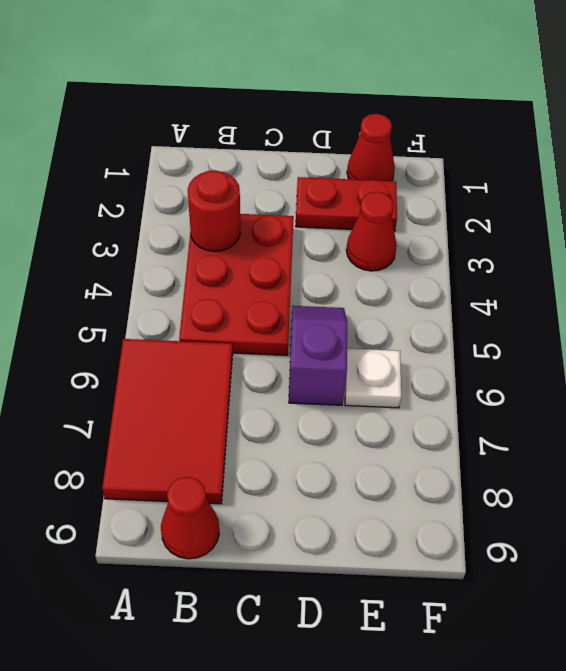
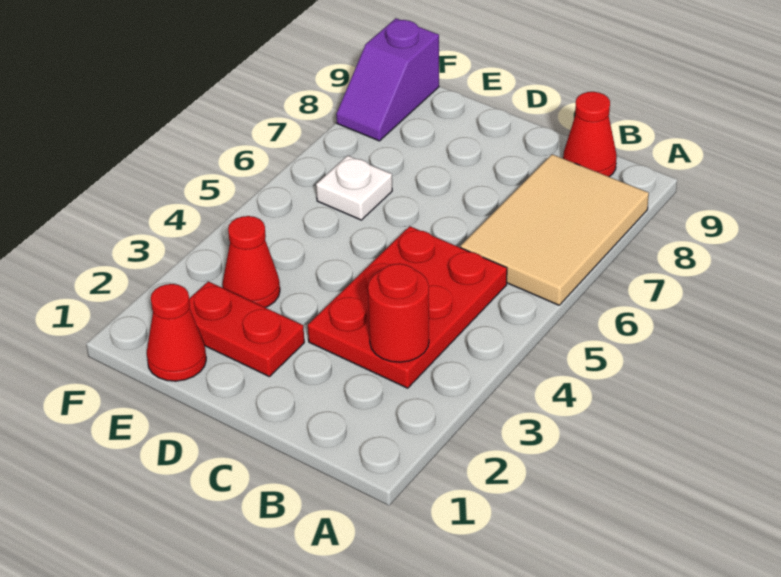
red 2x3 tile [102,339,233,504] -> tan 2x3 tile [461,154,649,305]
purple 1x2 slope [289,306,347,405] -> purple 1x2 slope moved to [336,18,439,141]

